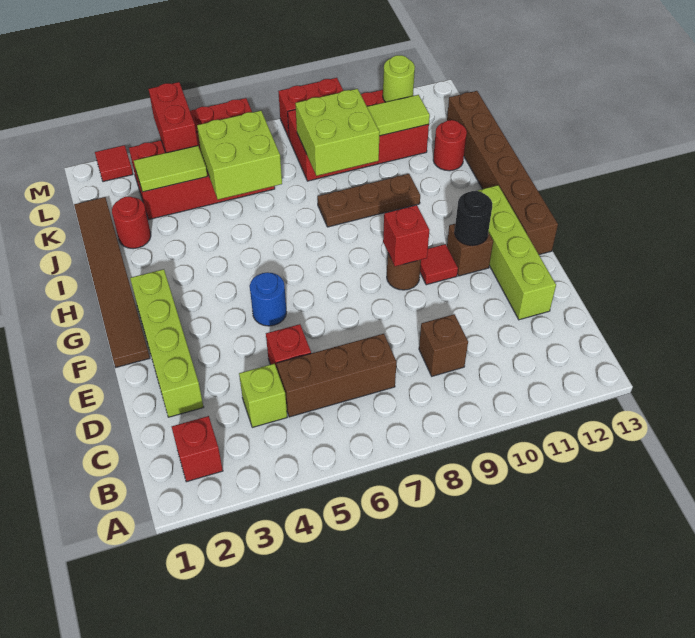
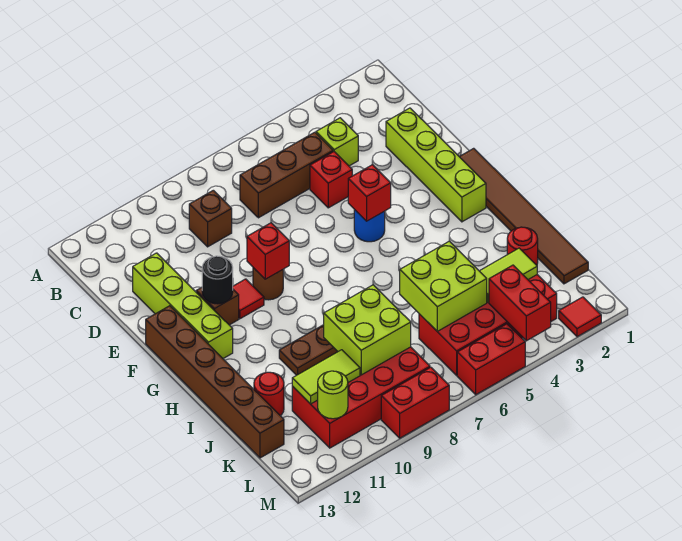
red 1x1 brick [172,416,223,482] -> red 1x1 brick moved to [348,165,391,221]

